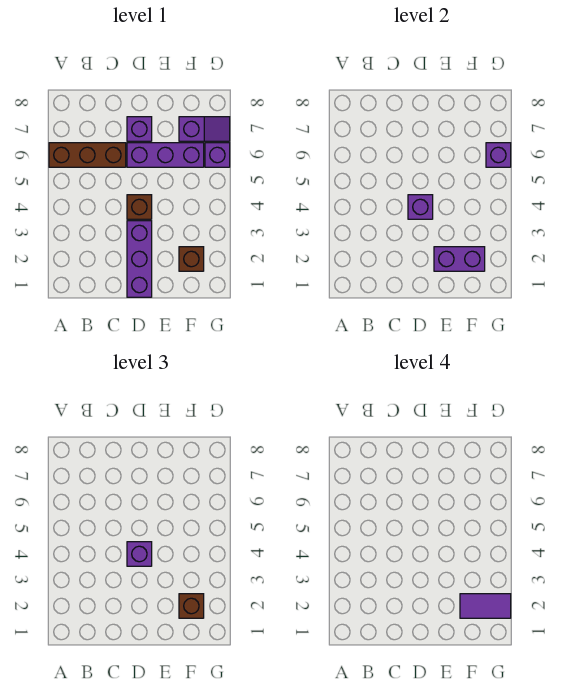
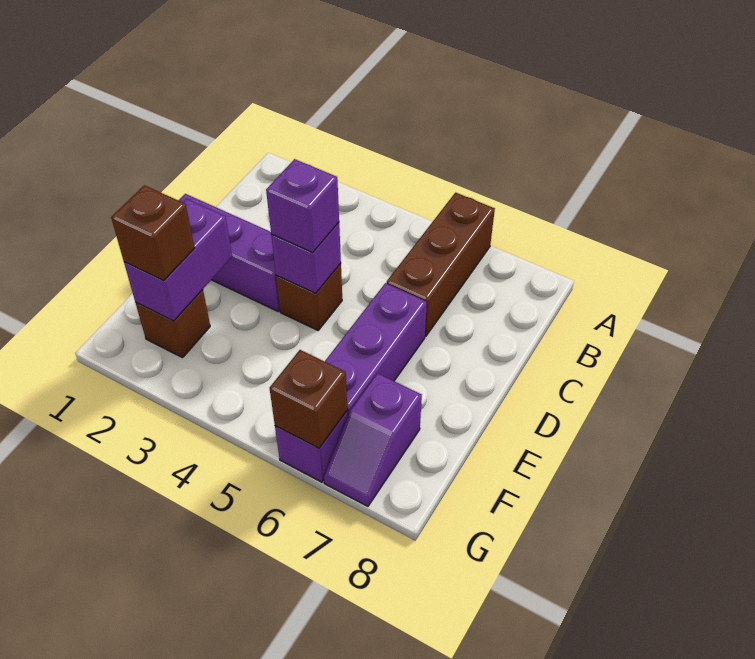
purple 1x1 brick [127,117,152,141] -> none
purple 1x2 tile [460,594,511,618] -> none
purple 1x1 brick [486,143,511,167] -> brown 1x1 brick [270,350,347,448]

